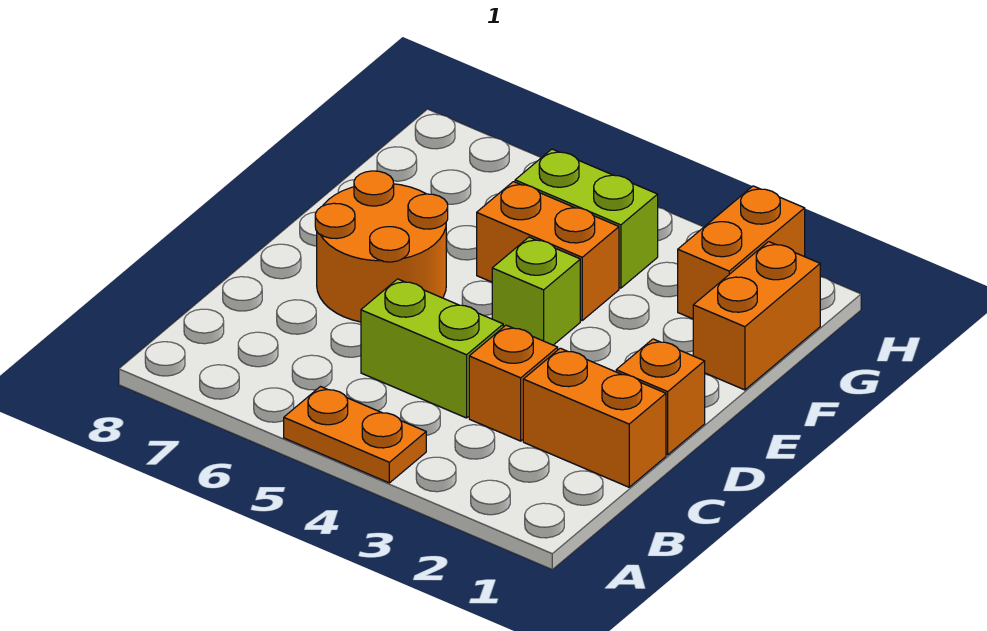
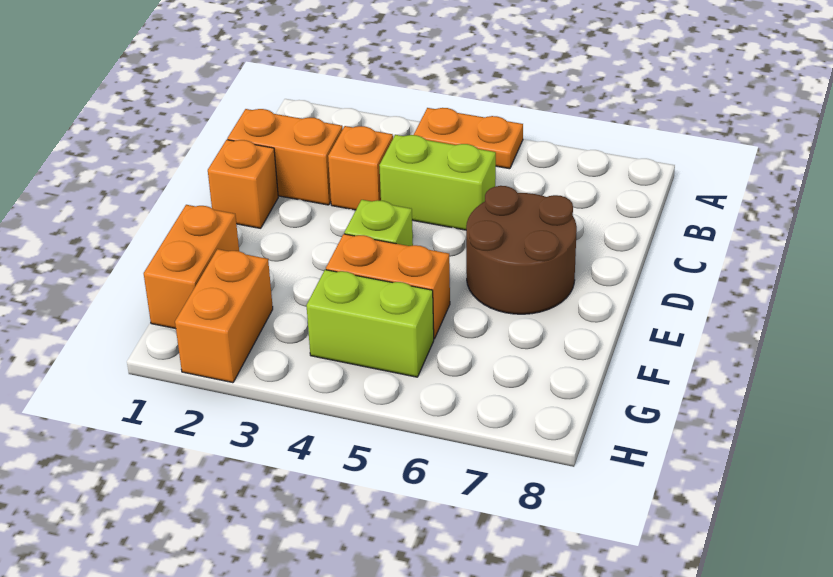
orange 2x2 round brick [315,171,448,322] -> brown 2x2 round brick [466,186,577,314]

